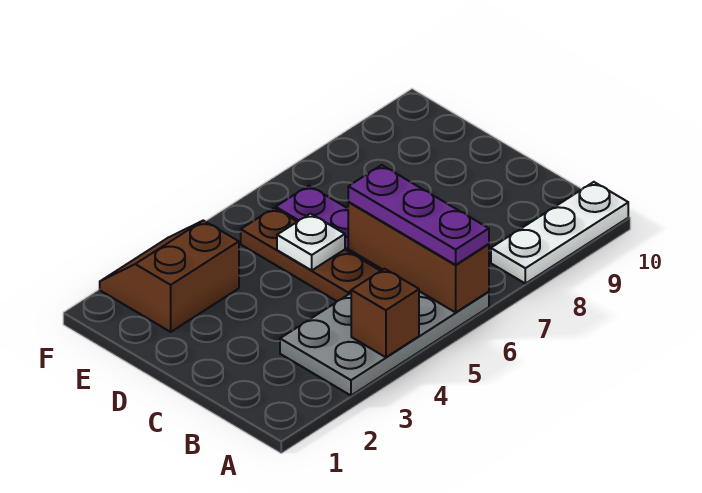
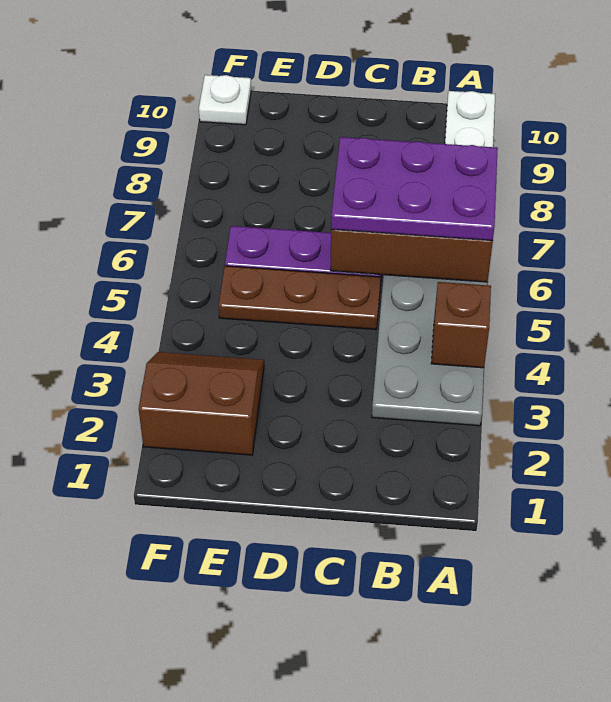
purple 1x3 plate [348,165,489,265] -> purple 2x3 plate [331,137,498,241]
white 1x1 plate [277,214,345,270] -> white 1x1 plate moved to [199,75,251,125]
brown 2x2 slope [100,220,239,332] -> brown 2x2 slope turned to [139,352,264,455]

